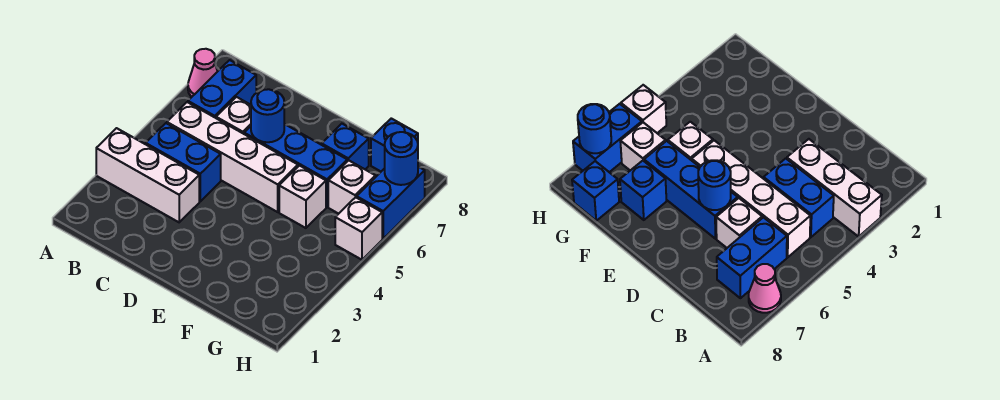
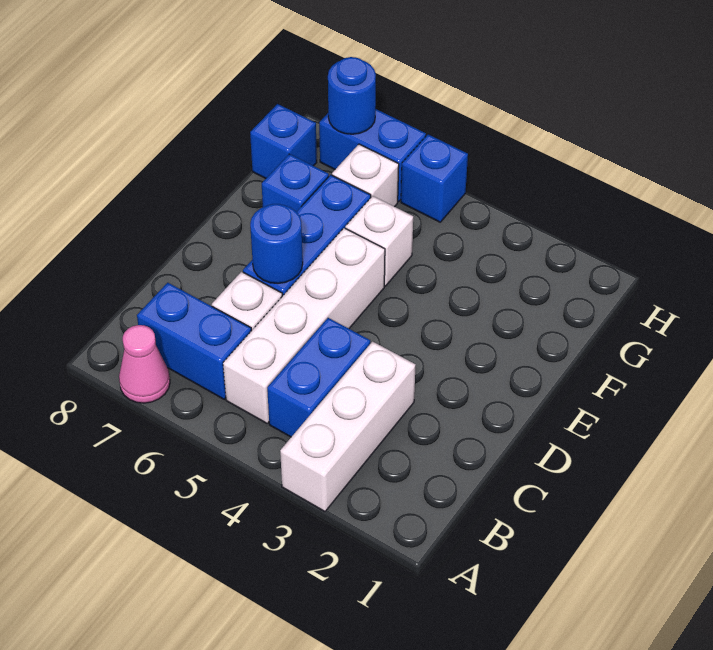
white 1x1 brick [335,197,382,260] -> blue 1x1 brick [401,134,468,222]

